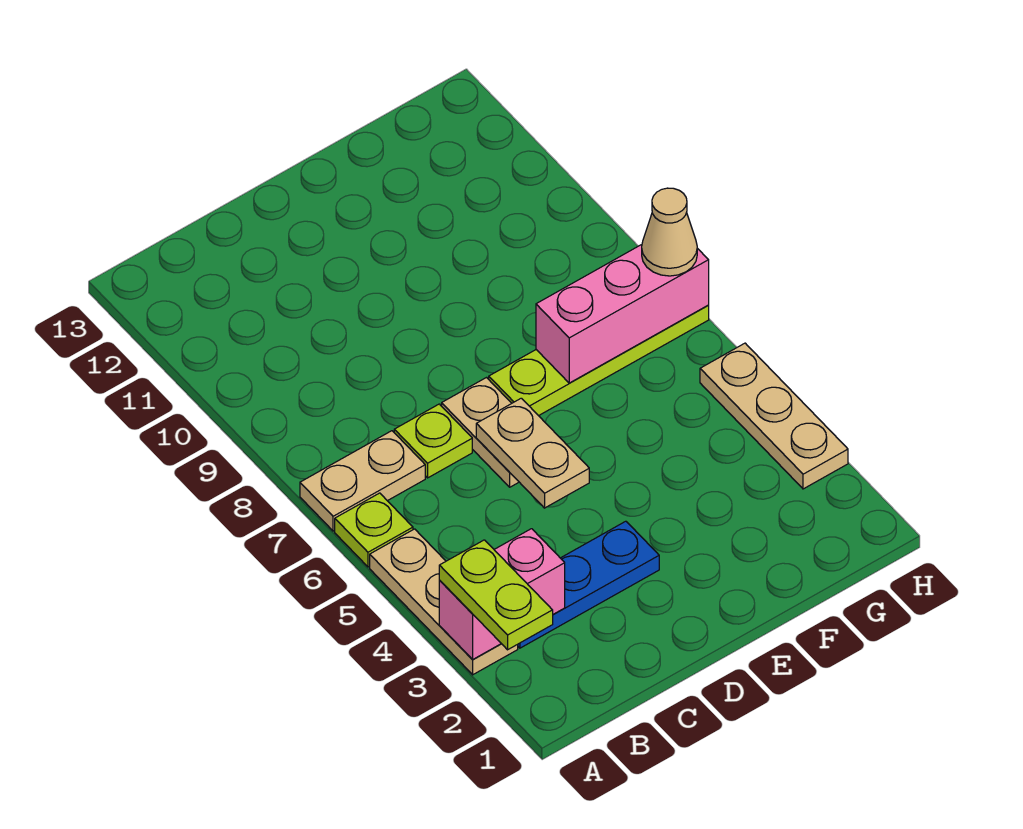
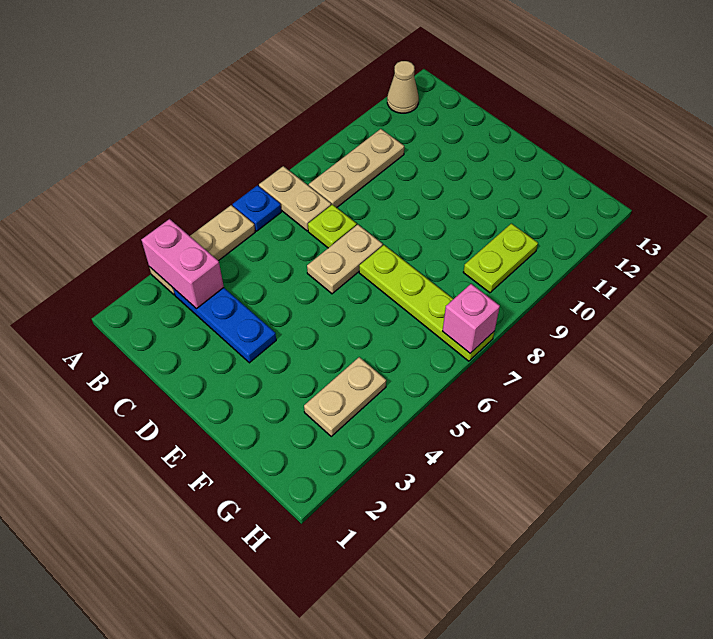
lime 1x2 plate [439,540,553,650] -> lime 1x2 plate moved to [463,223,538,293]
lime 1x1 plate [335,493,413,567] -> blue 1x1 plate [233,185,281,231]
tan 1x2 plate [476,398,589,508] -> tan 1x2 plate moved to [304,357,386,436]
pink 1x3 brick [536,245,709,383] -> pink 1x1 brick [443,284,500,353]
tan 1x3 plate [700,343,848,489] -> tan 1x3 plate moved to [309,129,404,208]
tan 1x1 cone [642,188,697,276] -> tan 1x1 cone moved to [387,61,419,113]

